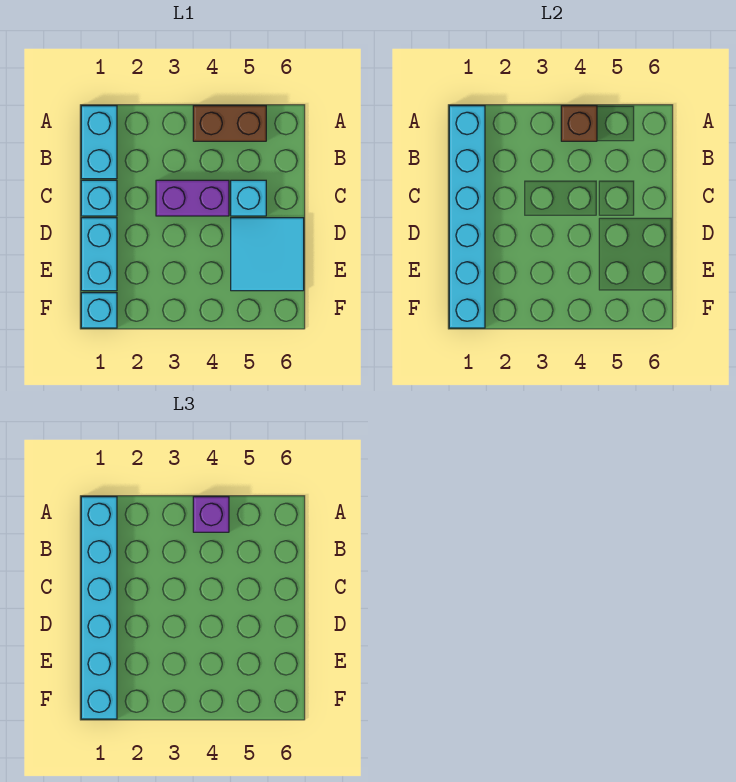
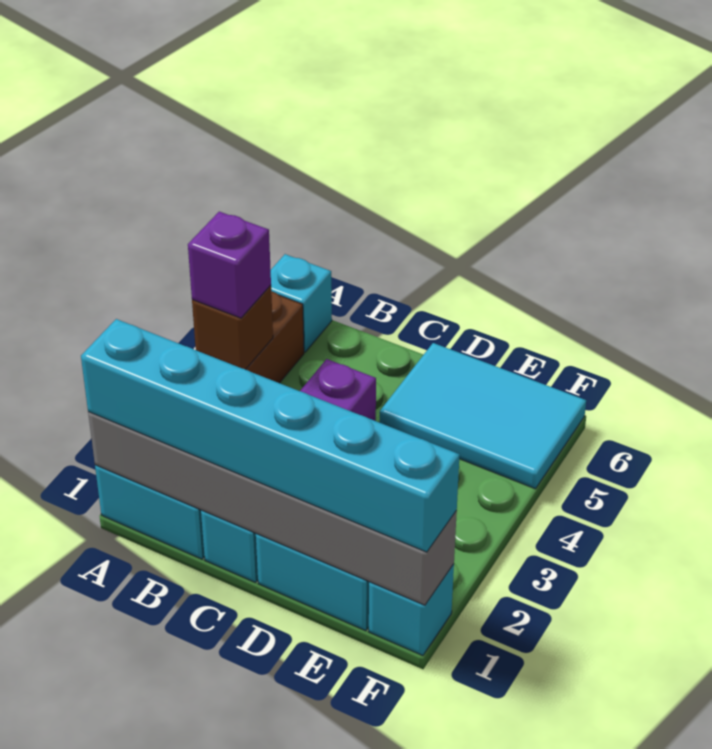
cyan 1x6 brick [449,106,485,328] -> grey 1x6 brick [88,412,457,605]
cyan 1x1 brick [231,180,266,216] -> cyan 1x1 brick moved to [271,254,332,352]
cyan 2x2 tile [231,218,304,291] -> cyan 2x3 tile [379,343,586,489]

